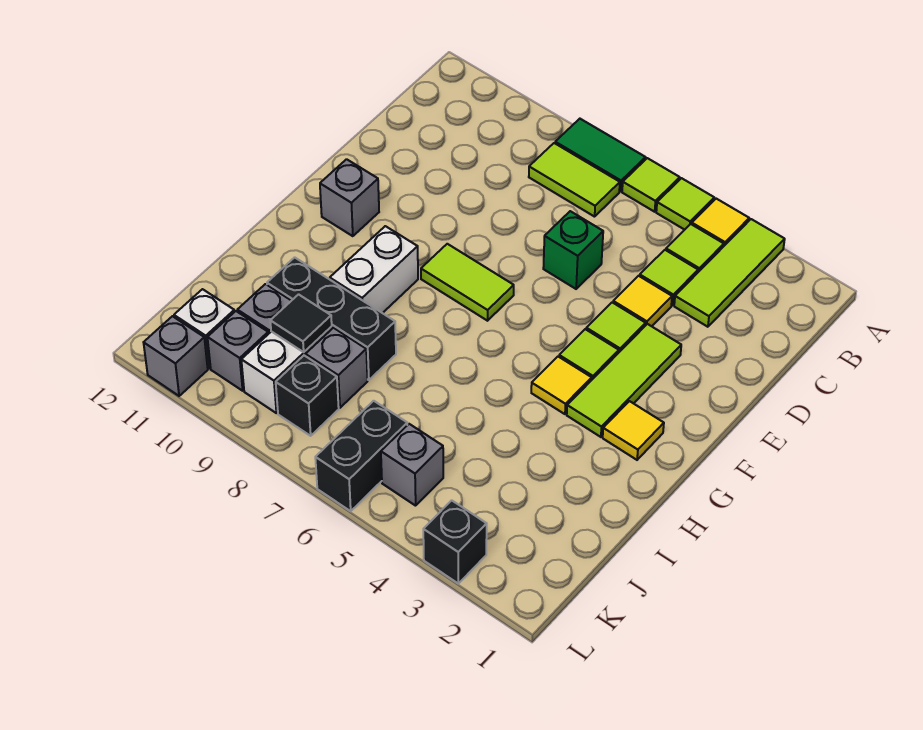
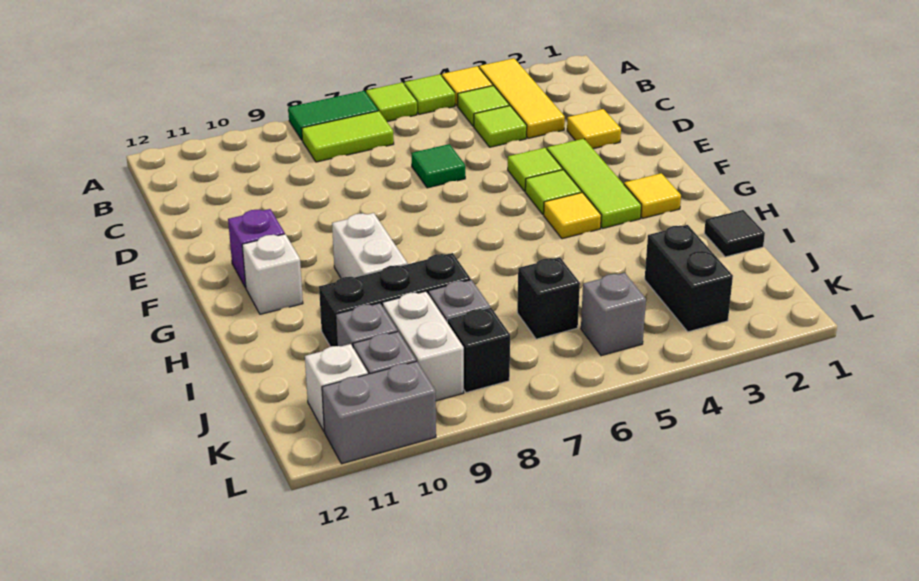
lime 1x3 tile [674,219,785,327] -> yellow 1x3 tile [479,58,565,138]
yellow 1x1 tile [613,276,672,326] -> yellow 1x1 tile moved to [567,109,621,149]
green 1x1 brick [543,211,603,289] -> green 1x1 tile [412,144,465,188]
lime 1x2 tile [421,244,514,321] -> none
grey 1x1 brick [320,159,379,236] -> purple 1x1 brick [228,209,285,288]
none -> white 1x1 brick [242,234,303,314]
black 1x1 tile [270,294,332,352] -> black 1x1 tile moved to [704,210,765,257]
black 1x2 brick [315,401,407,511] -> black 1x2 brick moved to [645,225,733,332]
black 1x1 brick [423,500,487,583] -> black 1x1 brick moved to [517,257,580,339]
grey 1x1 brick [144,316,208,396] -> grey 1x2 brick [322,361,436,464]

